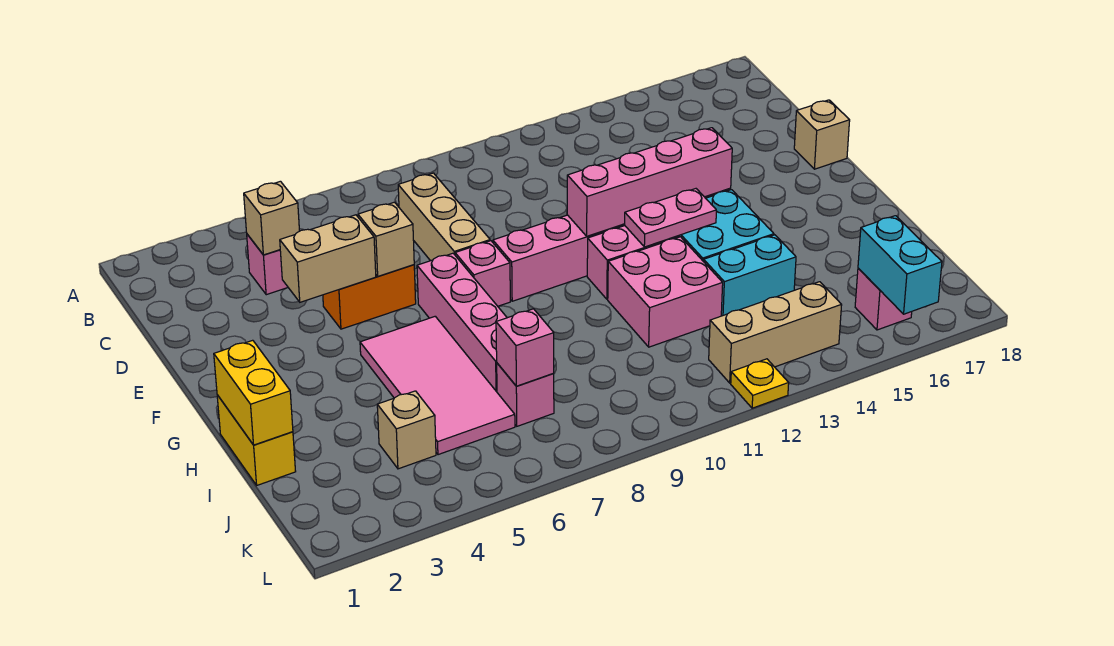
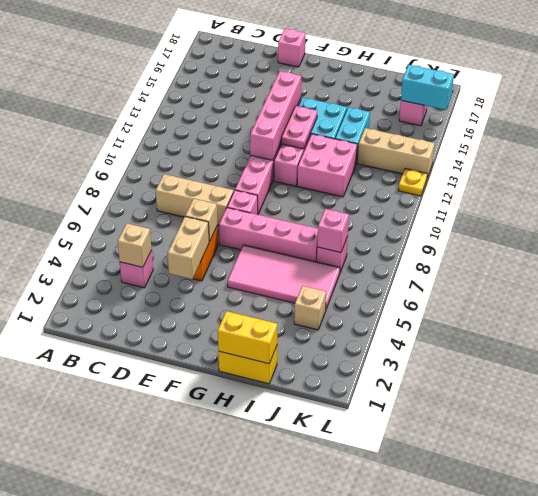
tan 1x1 brick [794,100,850,169] -> pink 1x1 brick [278,29,306,67]
tan 1x3 brick [709,282,842,383] -> tan 1x3 brick turned to [358,128,435,178]

